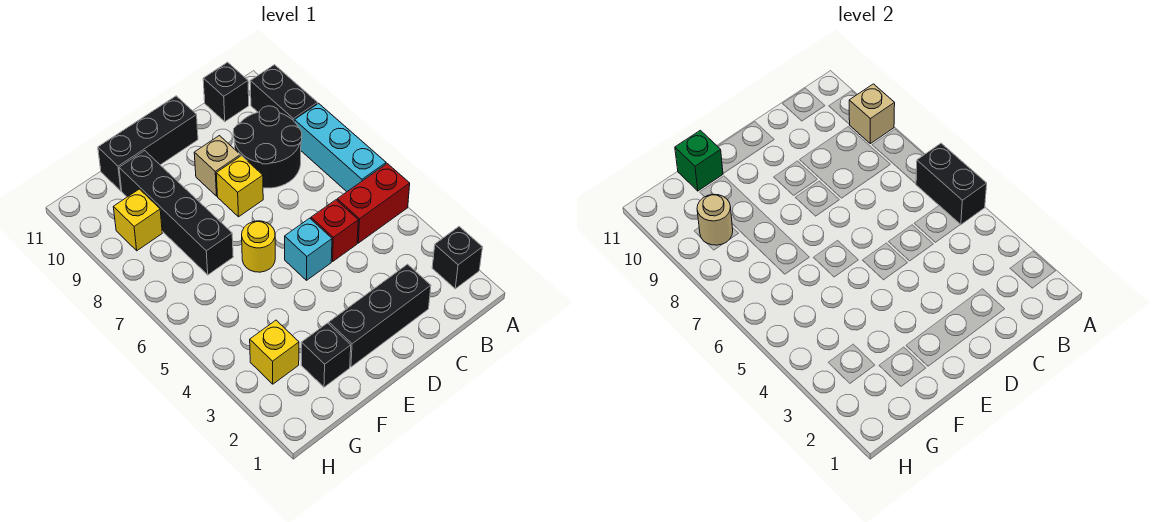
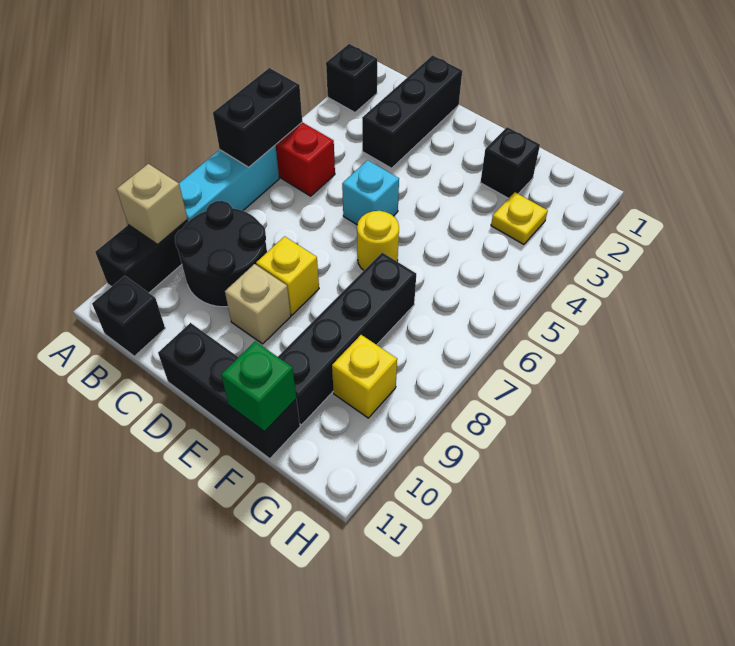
black 1x3 brick [329,264,431,367] -> black 1x3 brick turned to [362,55,462,168]
red 1x1 brick [311,200,358,261] -> none
yellow 1x1 brick [250,320,299,384] -> yellow 1x1 plate [491,192,548,244]
tan 1x1 round brick [697,194,733,245] -> none

